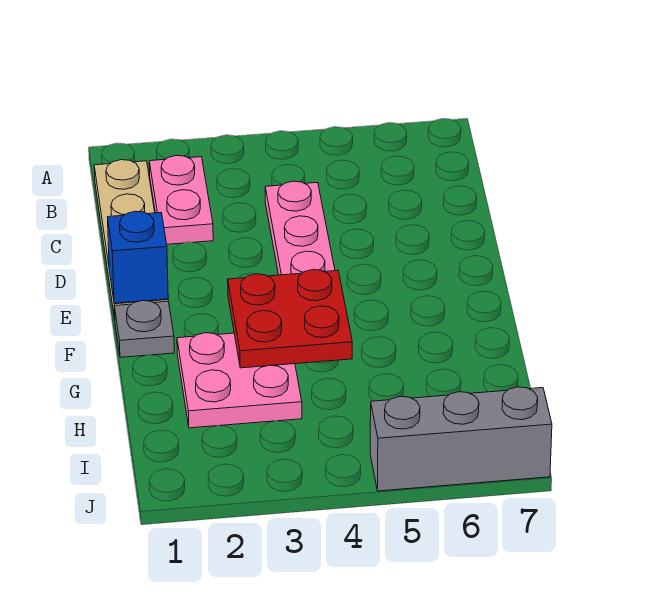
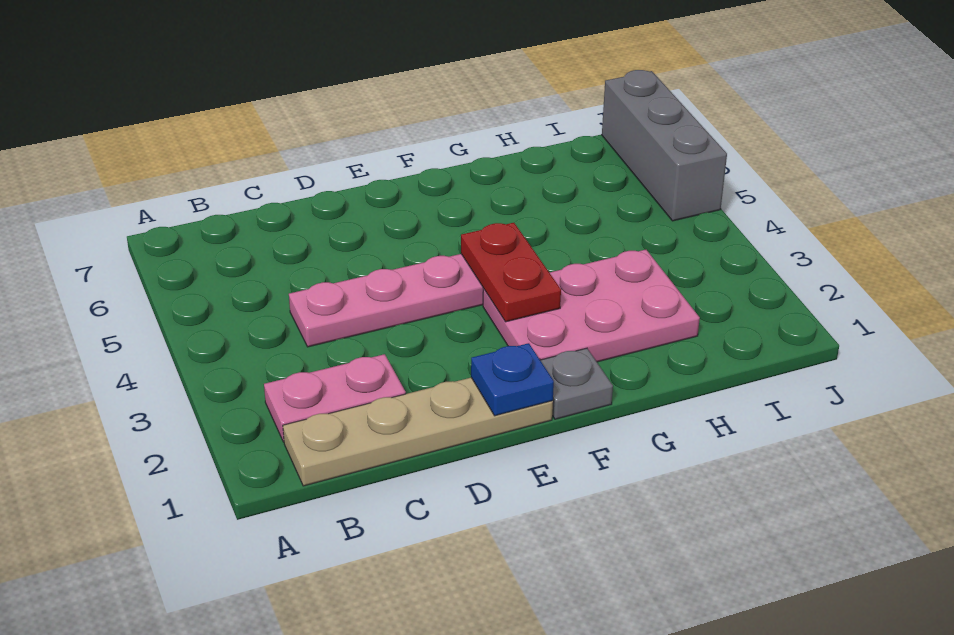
blue 1x1 brick [108,211,168,303] -> blue 1x1 plate [471,343,554,416]
red 2x2 plate [228,270,352,368] -> red 1x2 plate [461,223,561,322]
pink 2x2 plate [177,333,302,428] -> pink 2x3 plate [483,250,700,362]

